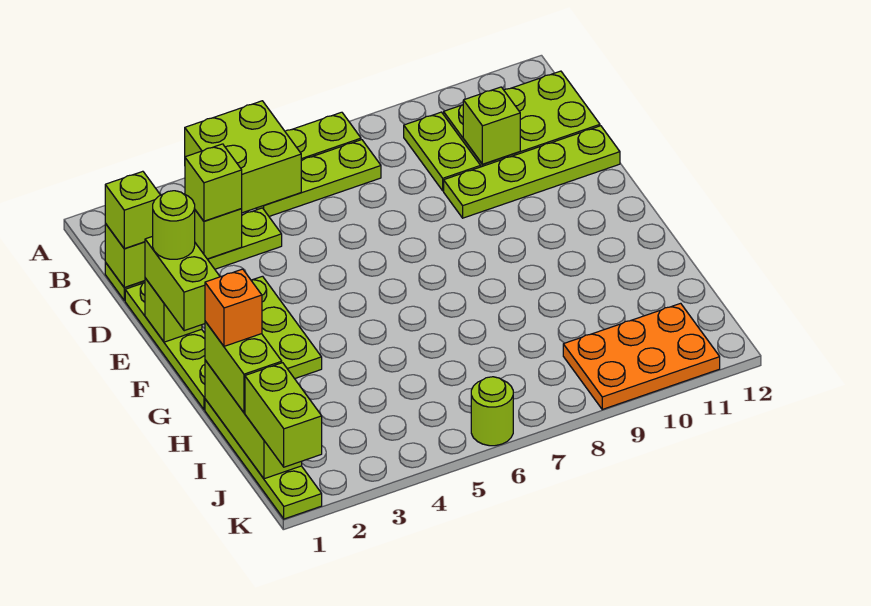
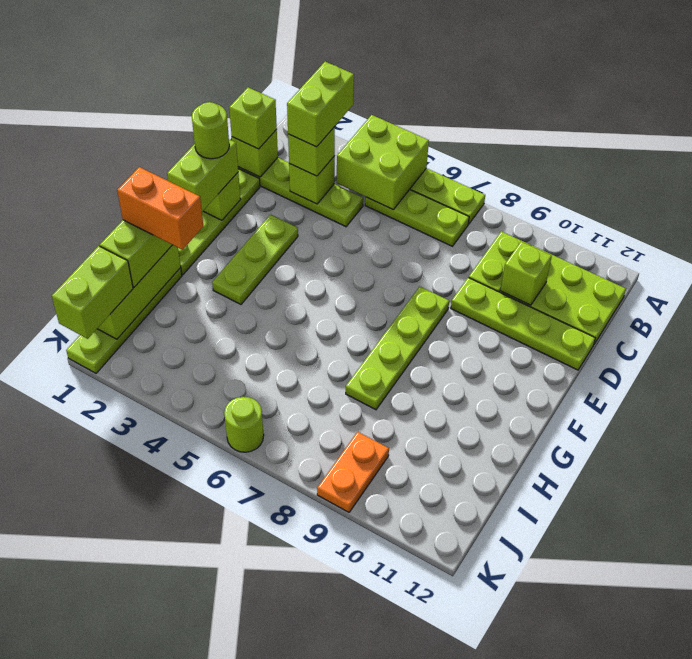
none -> lime 1x2 brick [287,62,354,147]
none -> lime 1x4 plate [346,287,449,410]
orange 1x1 brick [205,269,262,346] -> orange 1x2 brick [117,167,203,250]
orange 2x3 plate [563,303,720,409] -> orange 1x2 plate [317,432,389,512]

